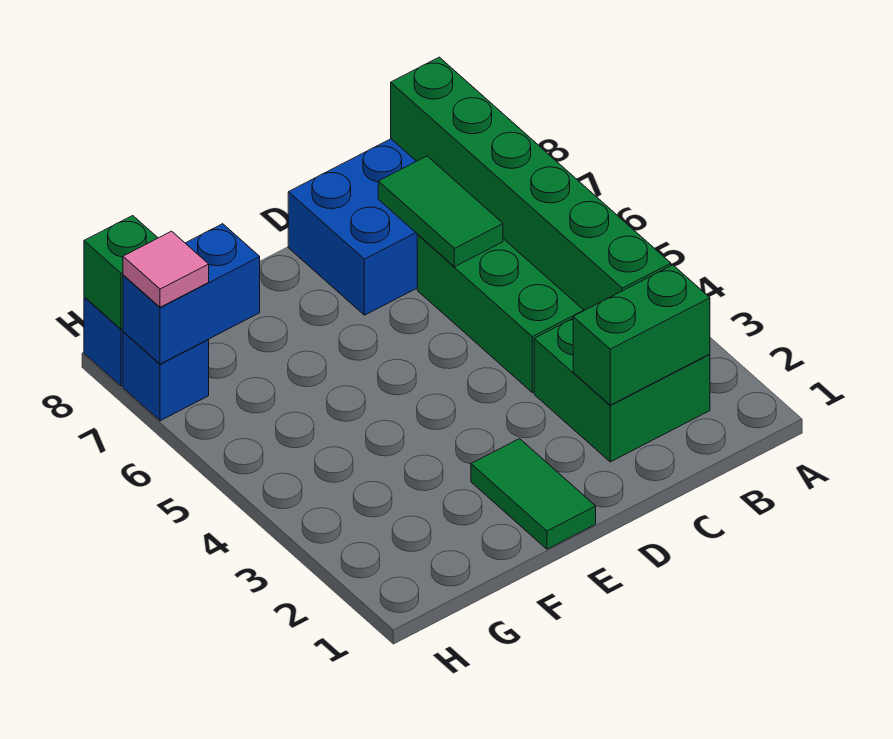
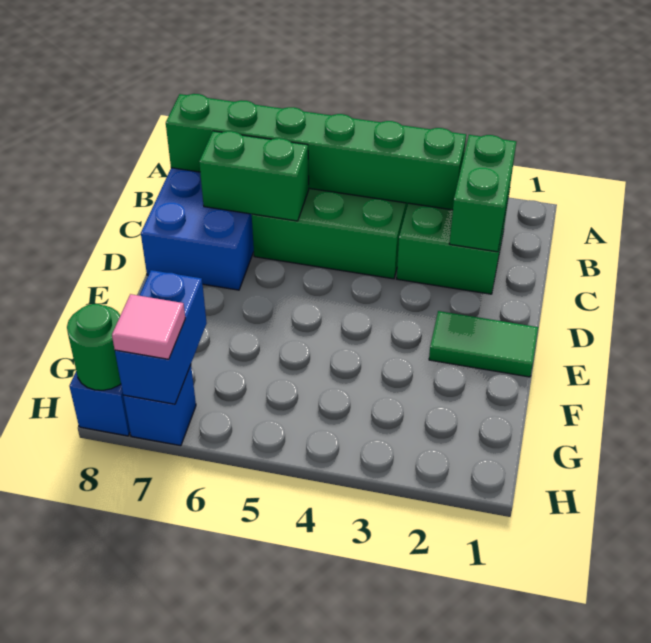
green 1x2 tile [378,156,503,267] -> green 1x2 brick [199,131,309,221]
green 1x1 brick [84,216,158,329] -> green 1x1 round brick [67,304,121,390]

